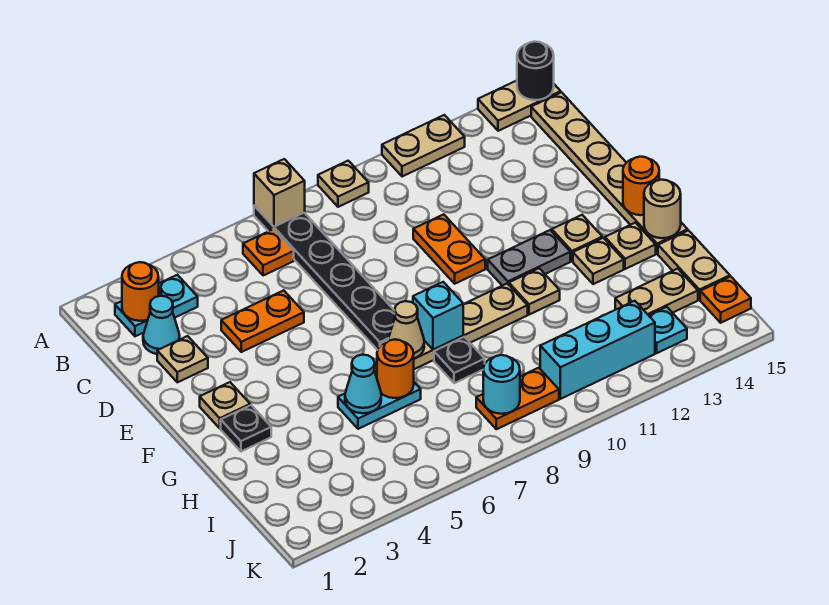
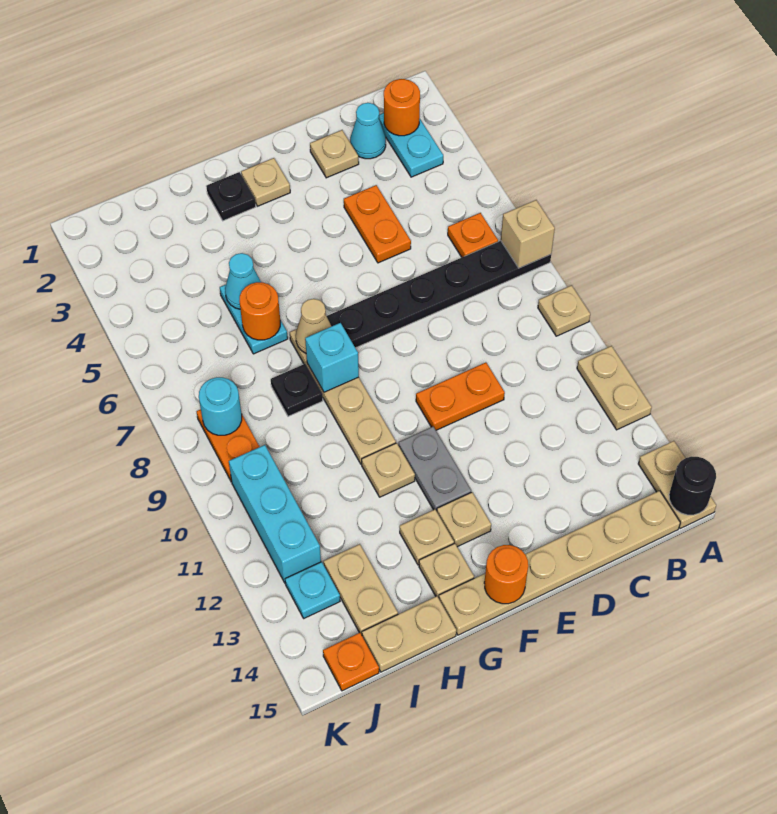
tan 1x1 round brick [644,180,681,238] -> none

